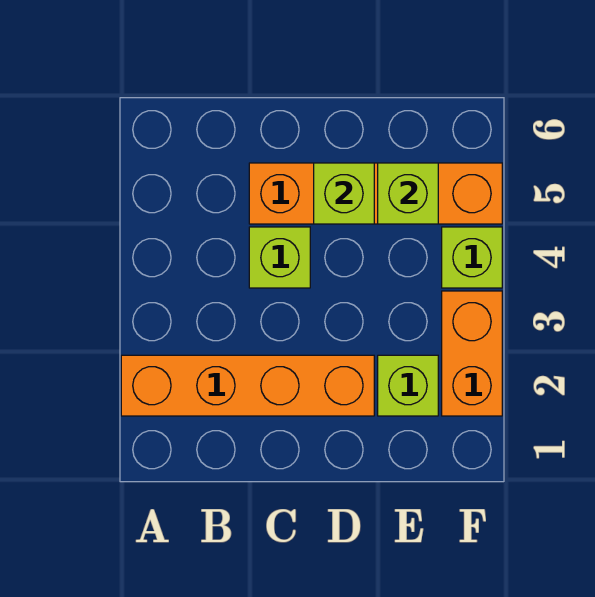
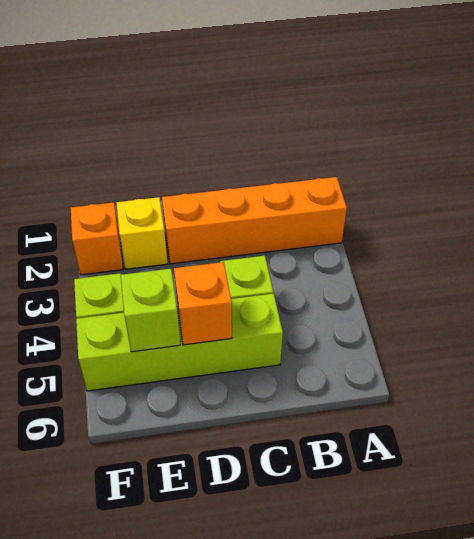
orange 1x4 brick [249,163,502,224] -> lime 1x4 brick [76,293,283,391]
lime 1x1 brick [314,163,374,224] -> orange 1x1 brick [174,262,232,345]
lime 1x1 brick [378,355,438,416] -> yellow 1x1 brick [116,197,168,269]
orange 1x2 brick [442,291,502,416] -> orange 1x1 brick [71,202,123,275]

